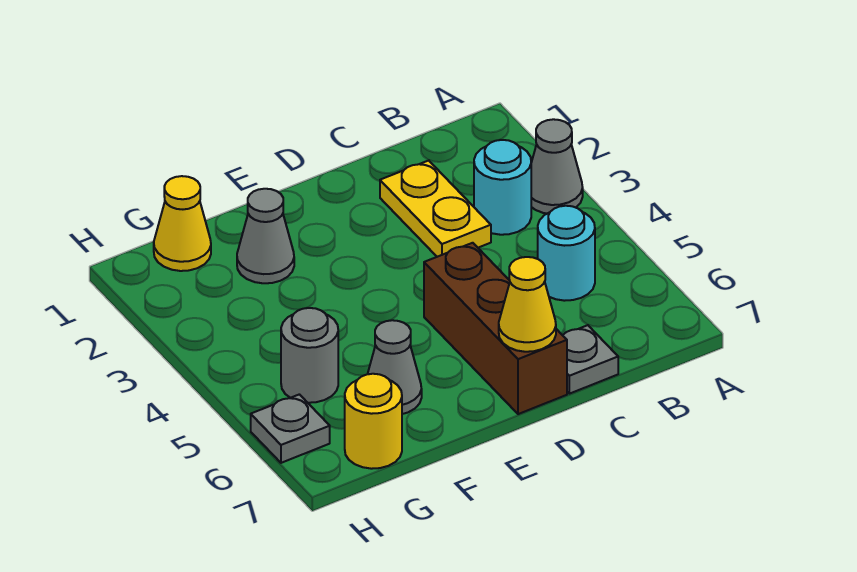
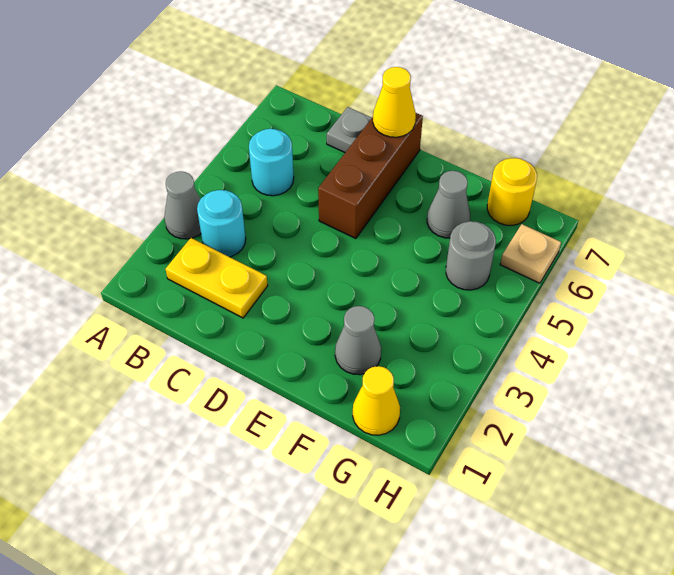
yellow 1x2 plate [380,161,491,257] -> yellow 1x2 plate turned to [166,238,268,318]
grey 1x1 plate [251,394,330,463] -> tan 1x1 plate [500,224,561,283]

